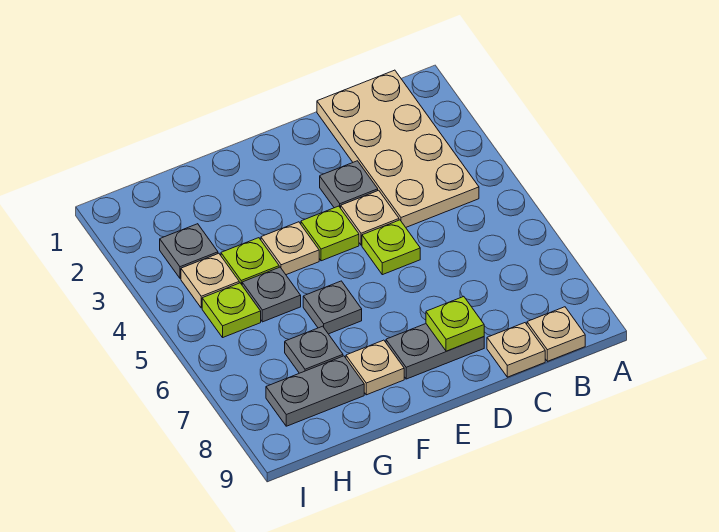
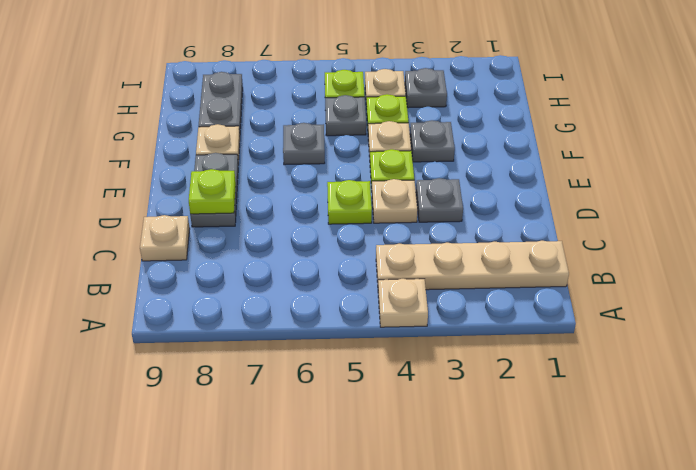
tan 2x4 plate [317,70,479,227] -> tan 1x4 plate [376,241,569,290]
tan 1x1 plate [527,307,585,361] -> tan 1x1 plate moved to [378,279,428,327]
grey 1x1 plate [285,326,343,373] -> grey 1x1 plate moved to [410,120,455,162]

